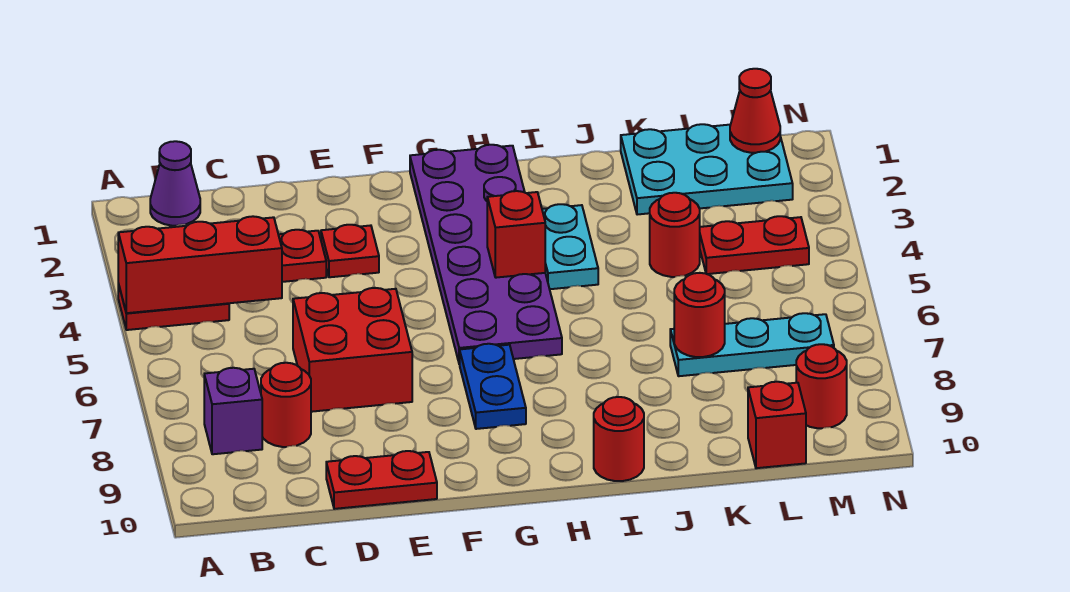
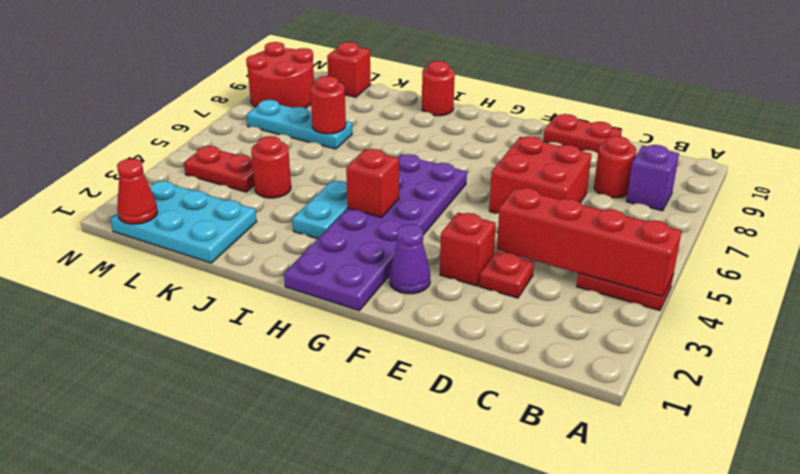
red 1x3 brick [118,216,282,313] -> red 1x4 brick [497,188,682,296]
purple 1x1 cone [150,141,200,226] -> purple 1x1 cone moved to [389,224,430,294]
red 1x1 plate [321,225,379,277] -> red 1x1 brick [440,213,496,286]
blue 1x2 plate [460,344,526,429] -> none
red 1x1 round brick [796,344,847,428] -> red 2x2 round brick [246,42,314,108]

